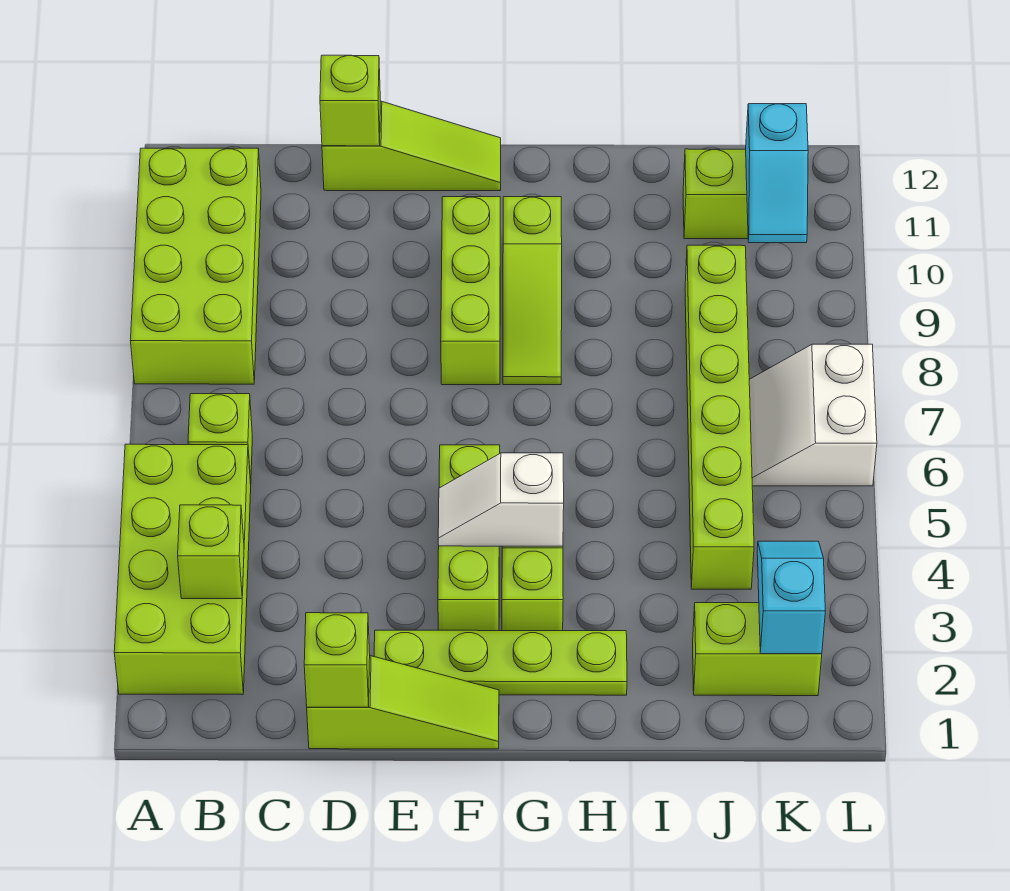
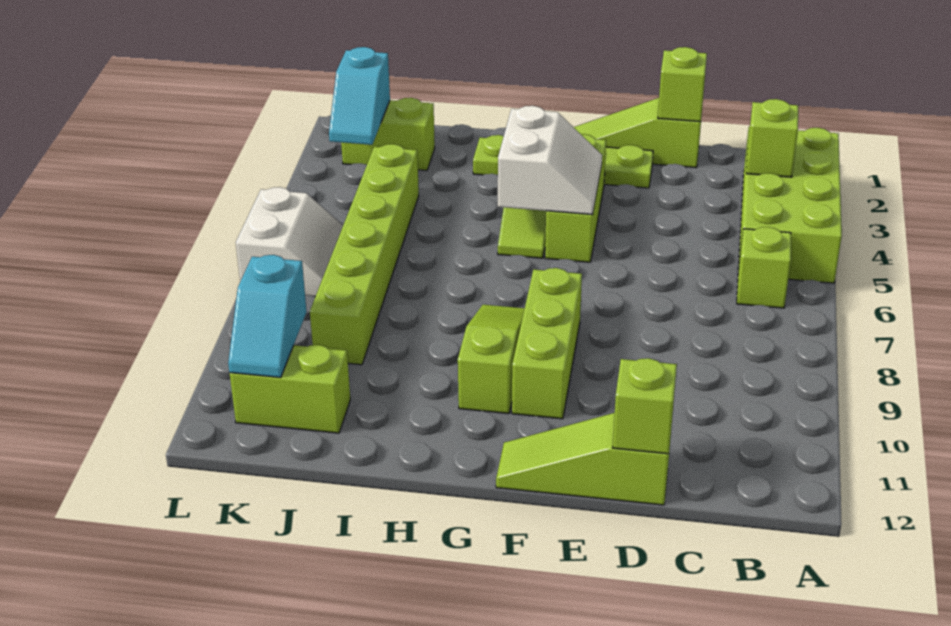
lime 2x4 brick [130,148,261,384] -> none
white 1x2 slope [438,453,564,546] -> white 2x2 slope [498,106,602,215]
cyan 1x2 slope [746,104,808,243] -> cyan 1x2 slope turned to [228,255,307,378]

